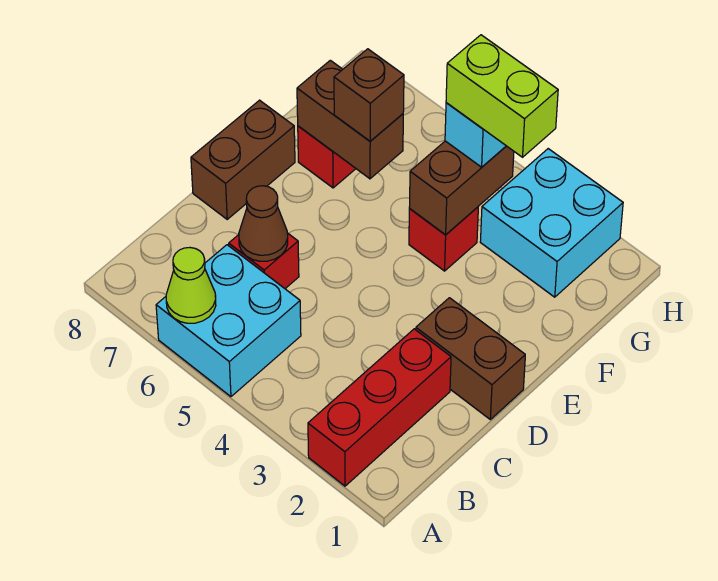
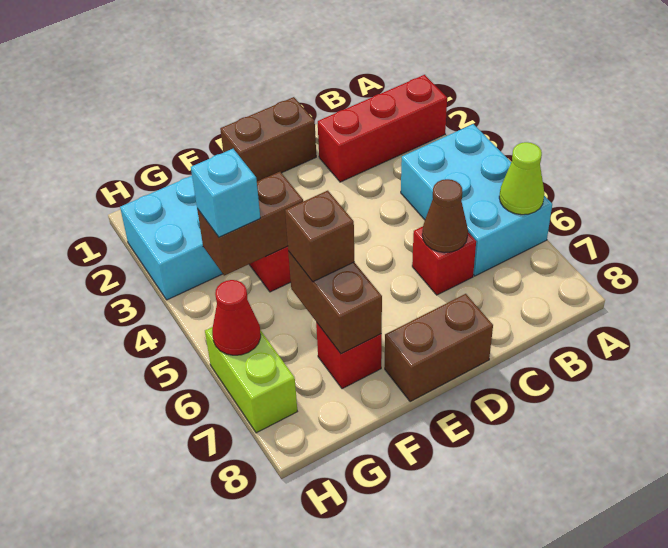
cyan 2x2 brick [156,245,301,397] -> cyan 2x3 brick [401,124,552,276]
brown 1x2 brick [416,298,525,419] -> brown 1x2 brick turned to [220,97,316,181]
lime 1x2 brick [446,35,558,157] -> lime 1x2 brick moved to [205,327,297,433]
none -> red 1x1 cone [212,280,261,355]

